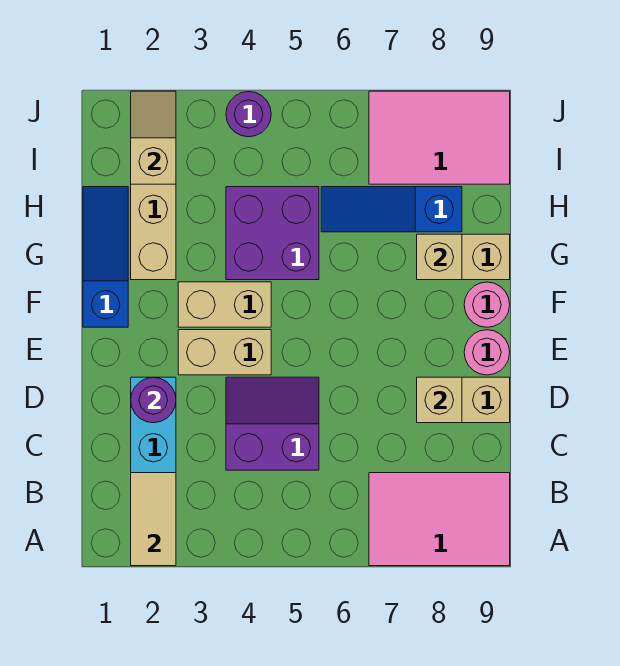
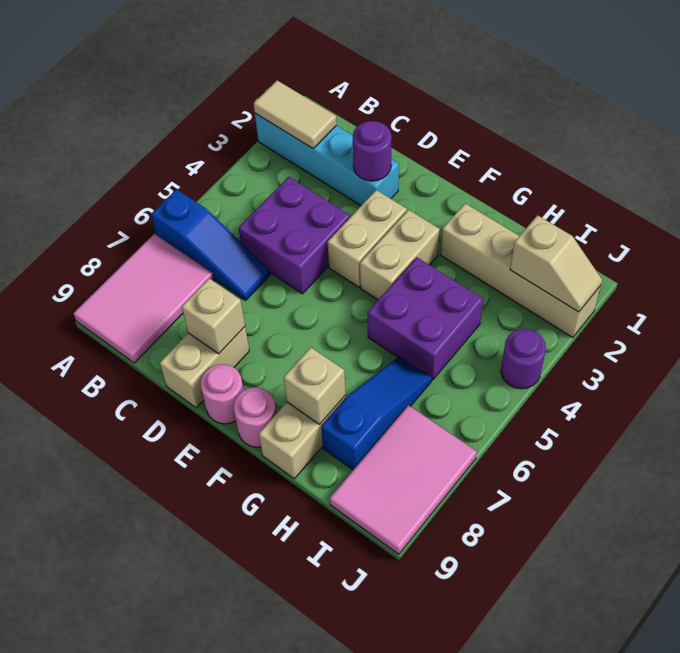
purple 2x2 slope [226,377,319,470] -> purple 2x2 brick [239,177,350,294]
blue 1x3 slope [83,187,128,327] -> blue 1x3 slope moved to [151,189,270,300]

